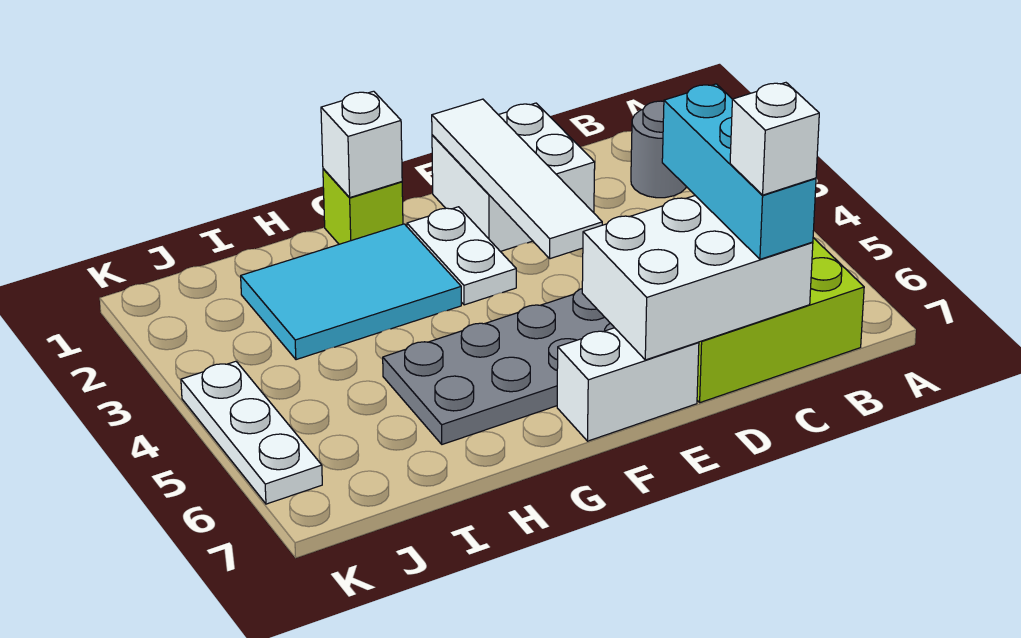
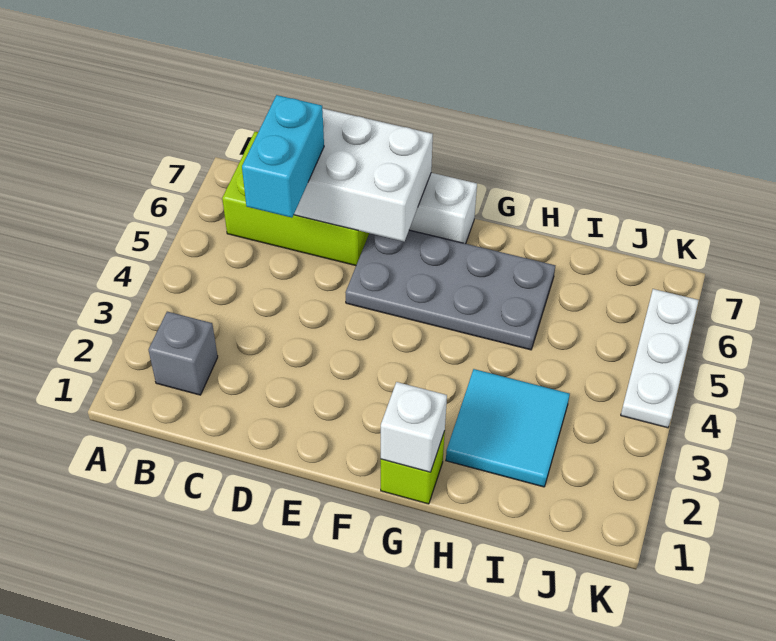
grey 1x1 round brick [631,101,686,198] -> grey 1x1 brick [149,312,218,395]
cyan 1x3 brick [662,84,816,259] -> cyan 1x2 brick [242,95,324,218]
white 1x1 brick [730,83,819,195] -> none
white 2x2 brick [432,103,595,252] -> none
white 1x4 tile [432,99,602,259] -> none
white 1x2 plate [407,207,516,305] -> none
cyan 2x3 tile [241,224,461,360] -> cyan 2x2 tile [446,369,570,487]

